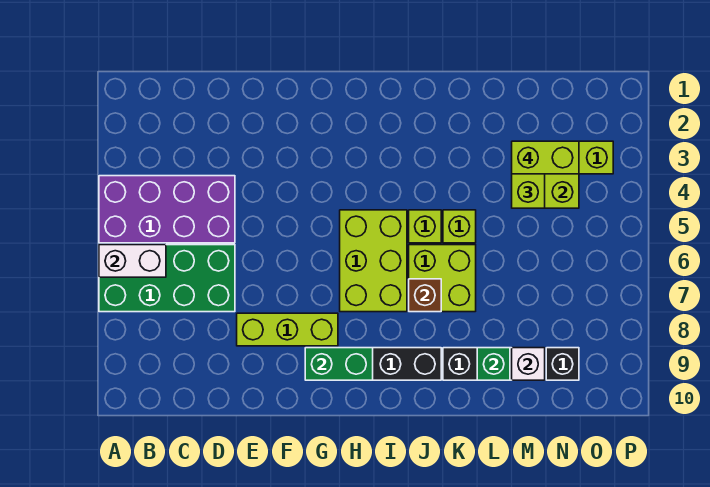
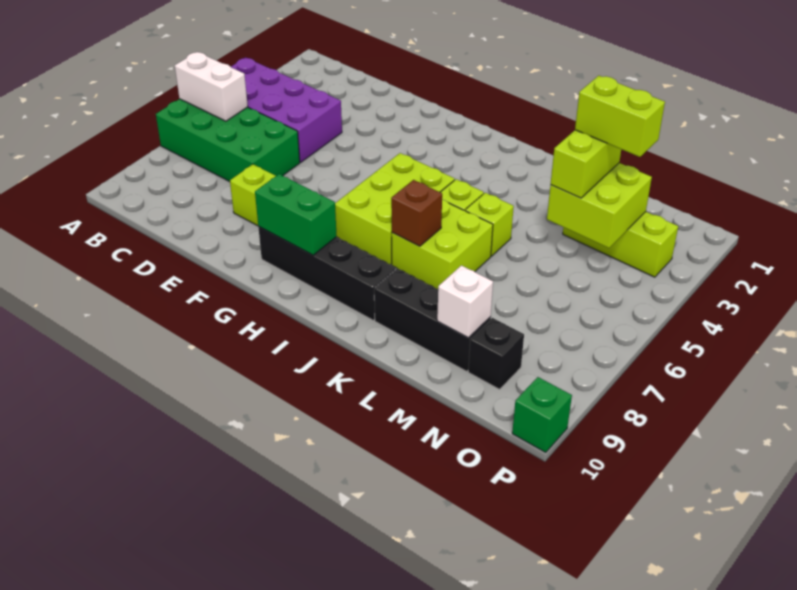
green 1x1 brick [477,348,510,380] -> green 1x1 brick moved to [512,377,572,452]

